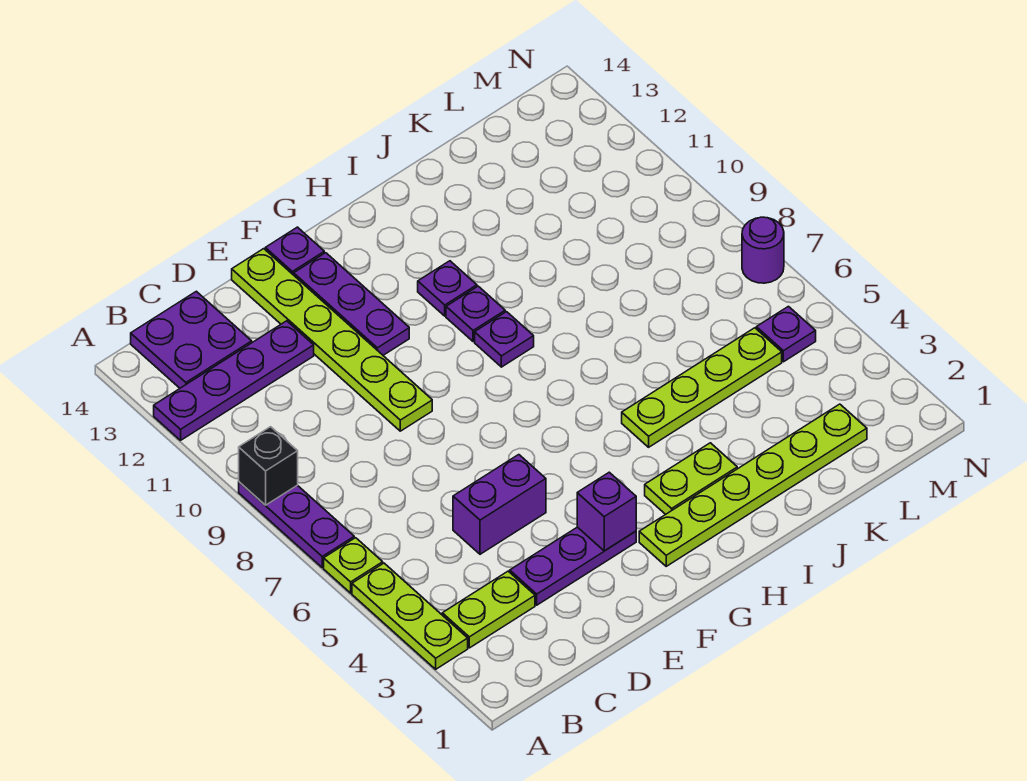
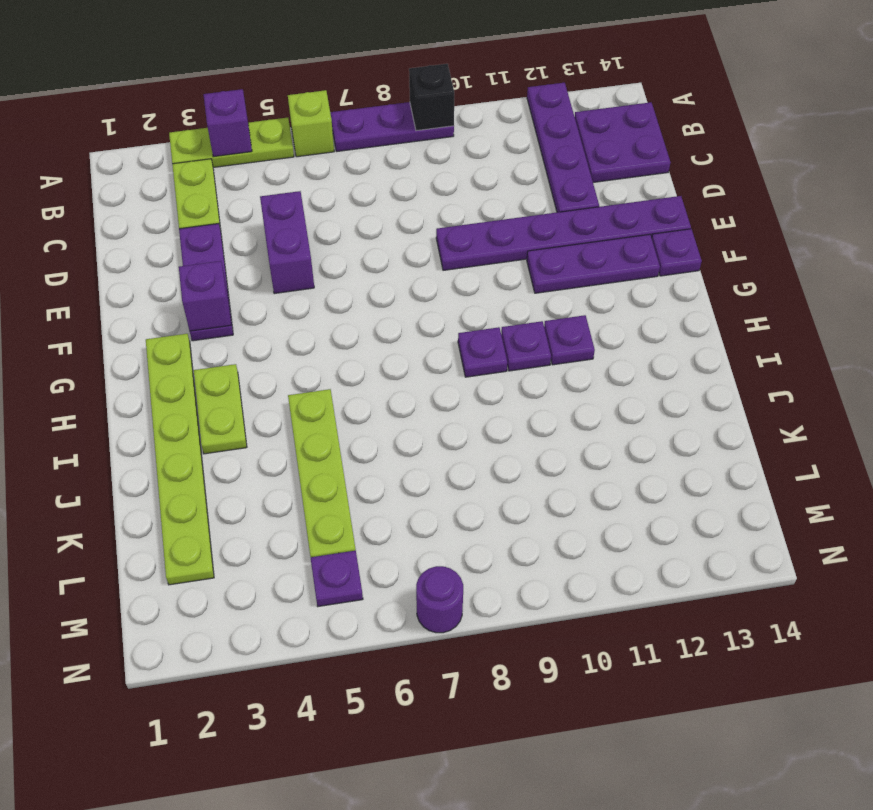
none -> purple 1x1 brick [203,89,252,157]
lime 1x1 plate [324,538,383,593] -> lime 1x1 brick [288,90,334,157]
lime 1x6 plate [232,249,432,431] -> purple 1x6 plate [436,196,691,270]

